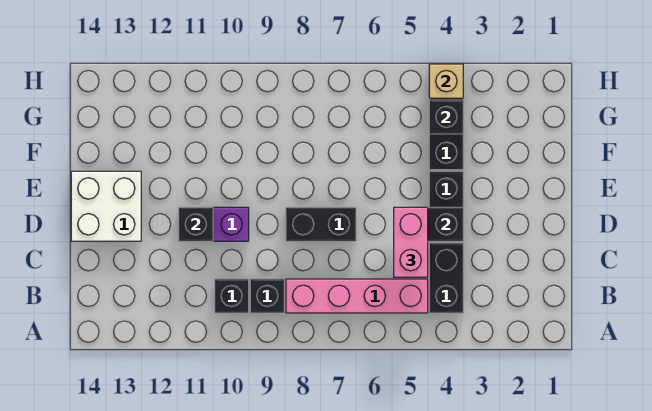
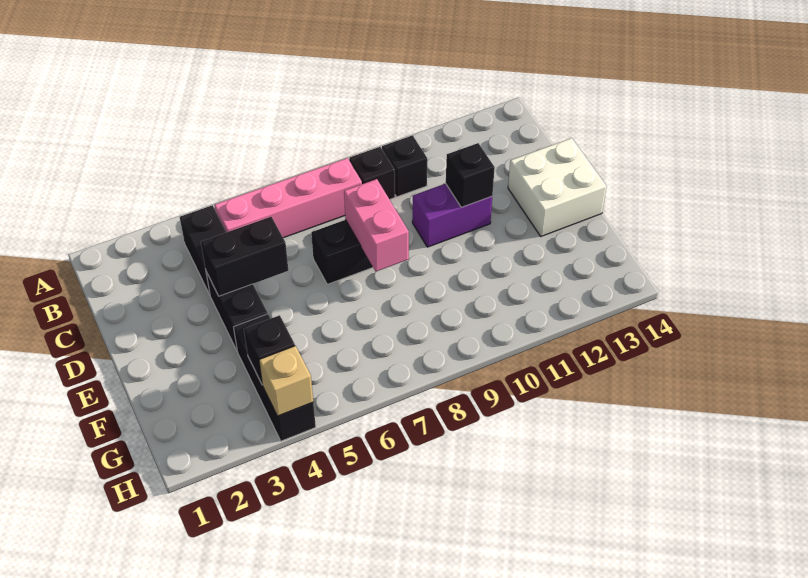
pink 1x2 brick [394,207,428,277] -> pink 1x2 brick moved to [344,179,409,271]

